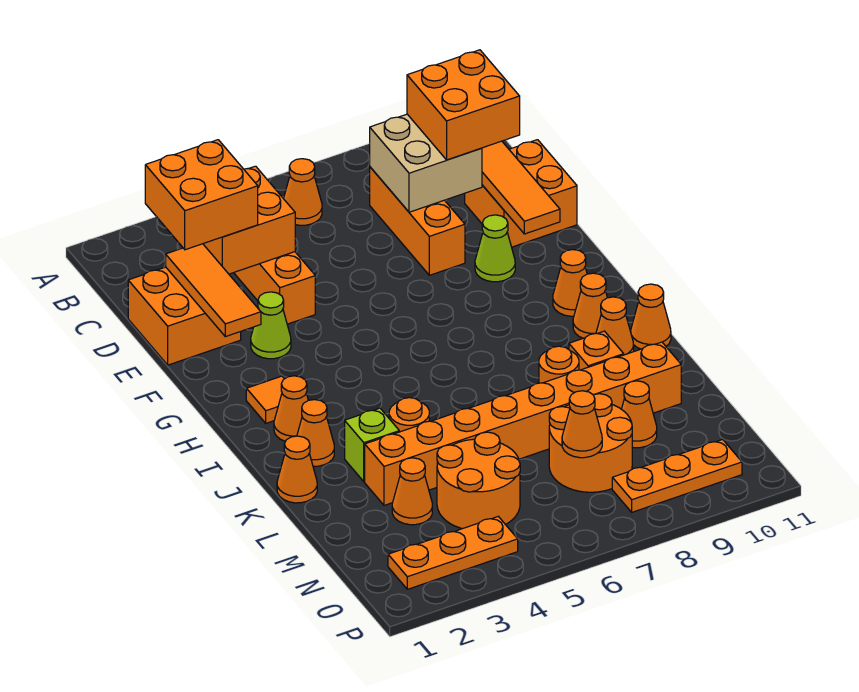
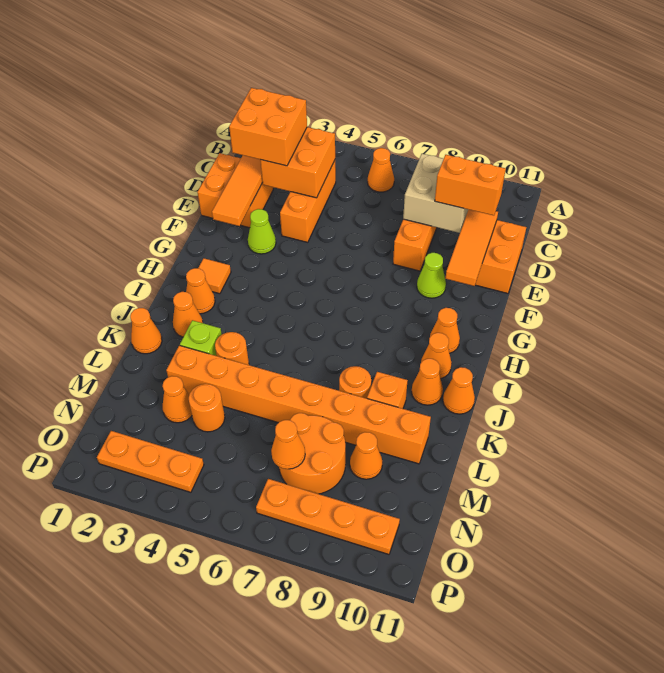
orange 2x2 brick [407,50,520,160] -> orange 1x2 brick [435,155,506,215]
orange 2x2 round brick [437,432,520,529] -> orange 1x1 round brick [189,384,225,432]
orange 1x3 plate [612,439,742,512] -> orange 1x4 plate [256,479,400,554]

